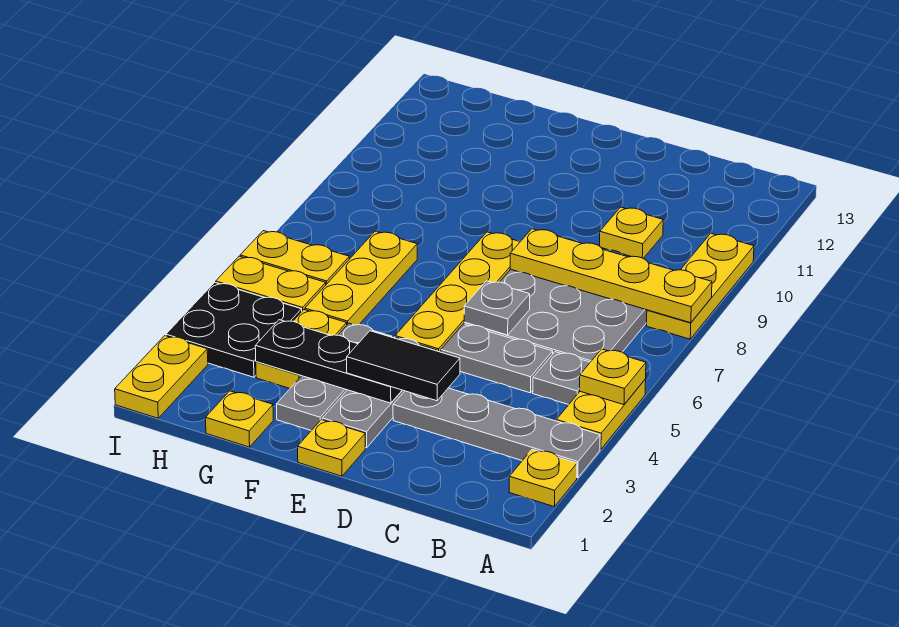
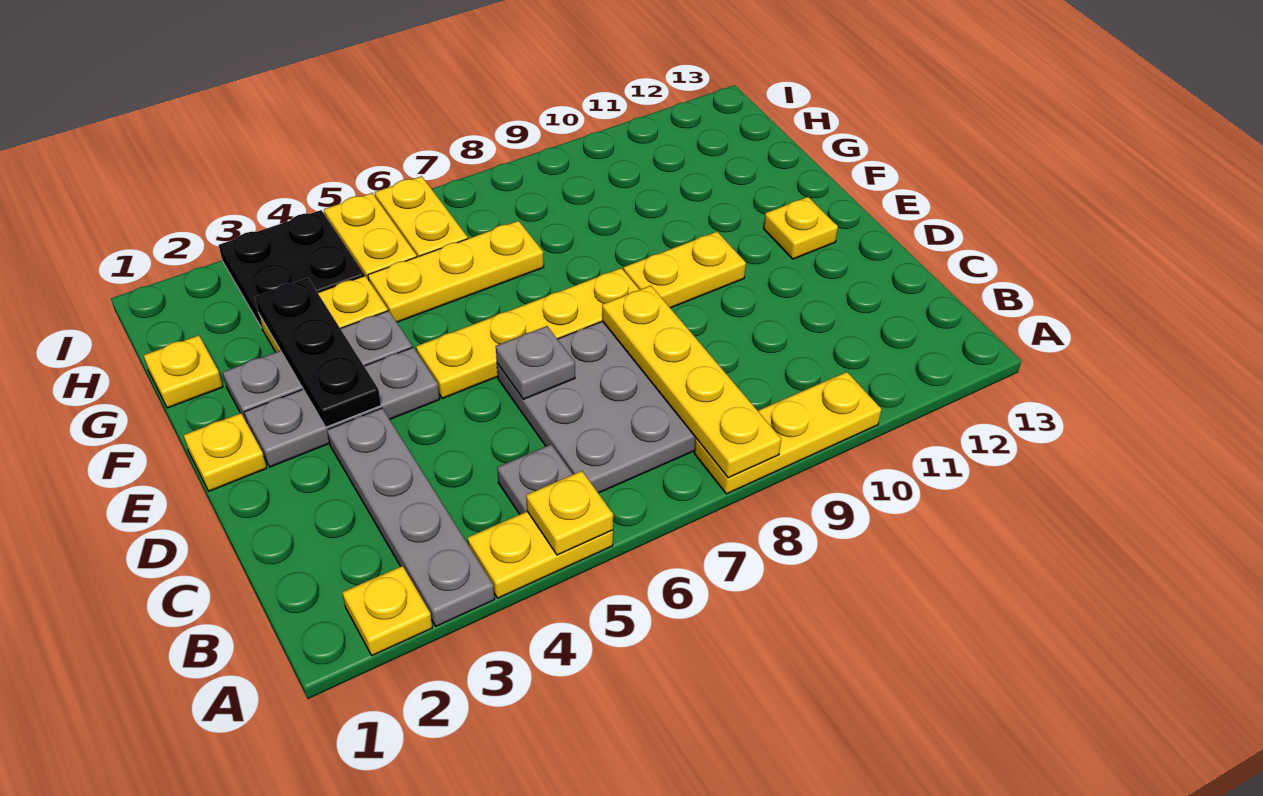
grey 1x2 plate [441,324,553,393] -> none
yellow 1x1 plate [600,207,663,258] -> yellow 1x1 plate moved to [764,197,838,259]
black 1x2 tile [347,331,460,401] -> none
yellow 1x2 plate [115,336,208,418] -> yellow 1x2 plate moved to [624,232,746,308]

